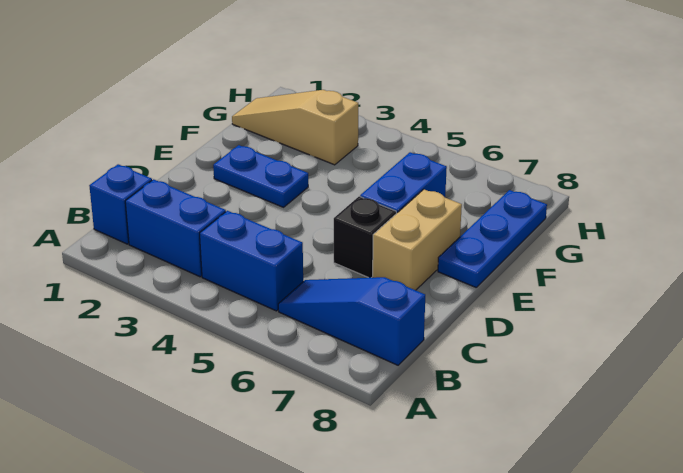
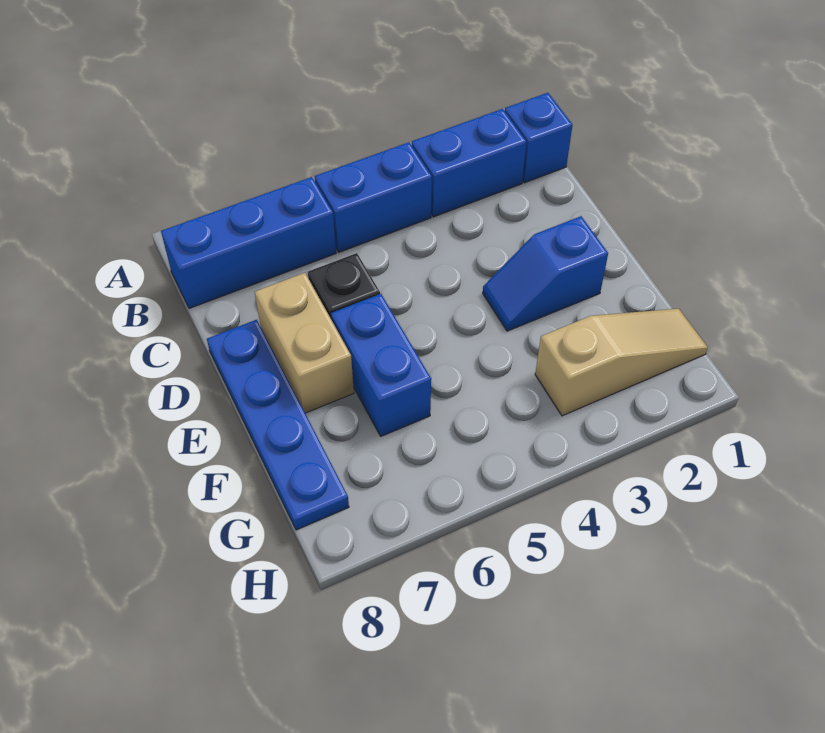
blue 1x3 slope [278,277,425,365] -> blue 1x3 brick [161,177,336,308]
blue 1x2 plate [213,145,308,207] -> blue 1x2 slope [483,216,608,331]
blue 1x3 plate [438,190,547,287] -> blue 1x4 plate [207,320,349,530]

